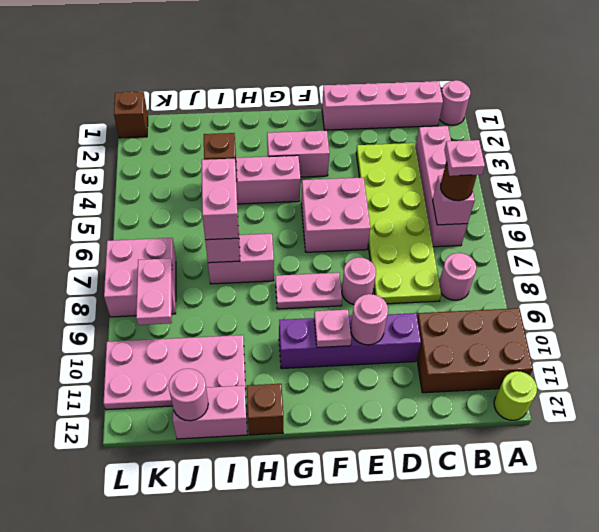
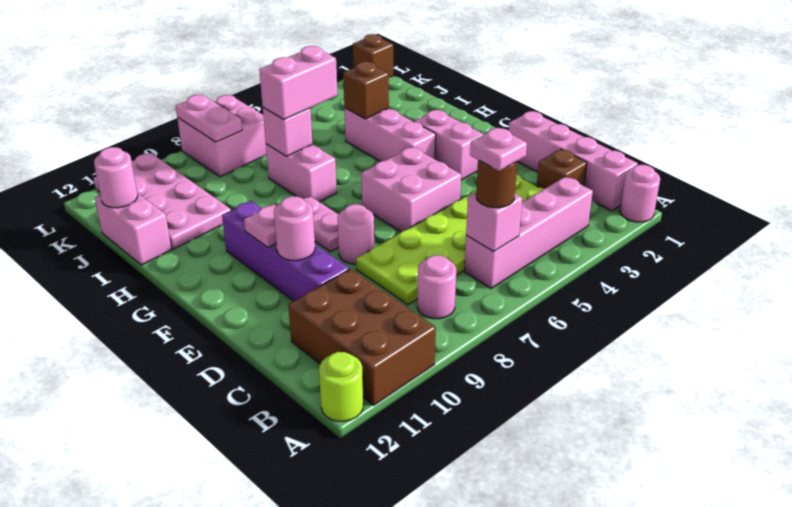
brown 1x1 brick [247,384,283,435] -> brown 1x1 brick moved to [537,149,587,189]
pink 1x2 plate [136,258,172,325] -> pink 1x2 plate turned to [176,95,242,142]

